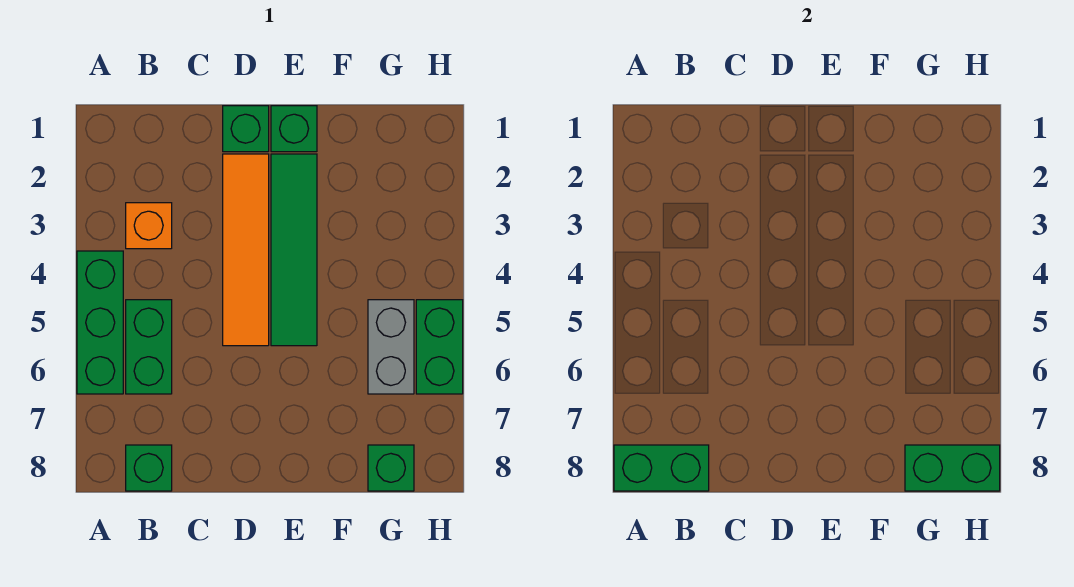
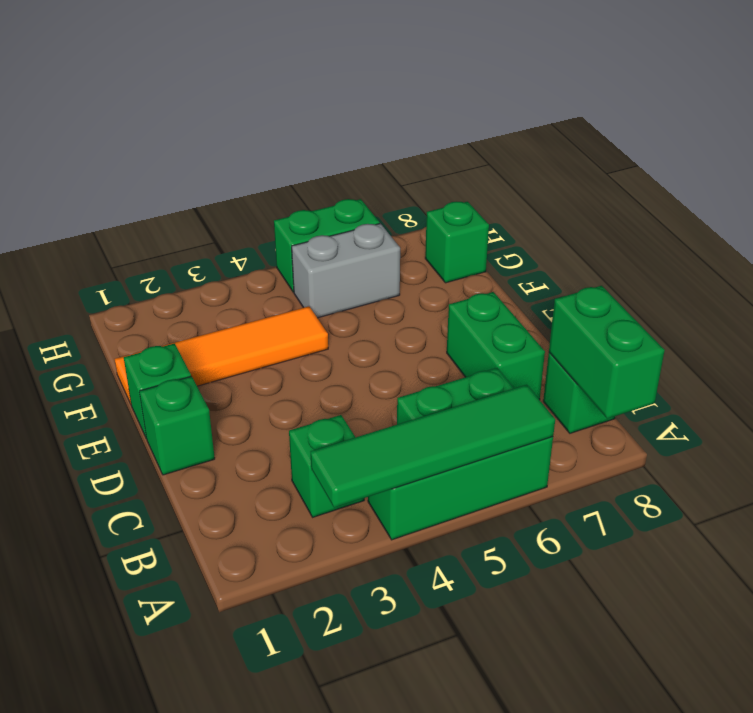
orange 1x1 brick [126,203,172,249] -> green 1x1 brick [289,415,364,517]
orange 1x4 tile [223,154,269,346] -> orange 1x4 tile moved to [115,306,328,404]
green 1x4 tile [271,154,317,346] -> green 1x4 tile moved to [311,385,555,508]
green 1x2 brick [905,445,1000,491] -> green 1x2 brick moved to [447,292,545,400]

